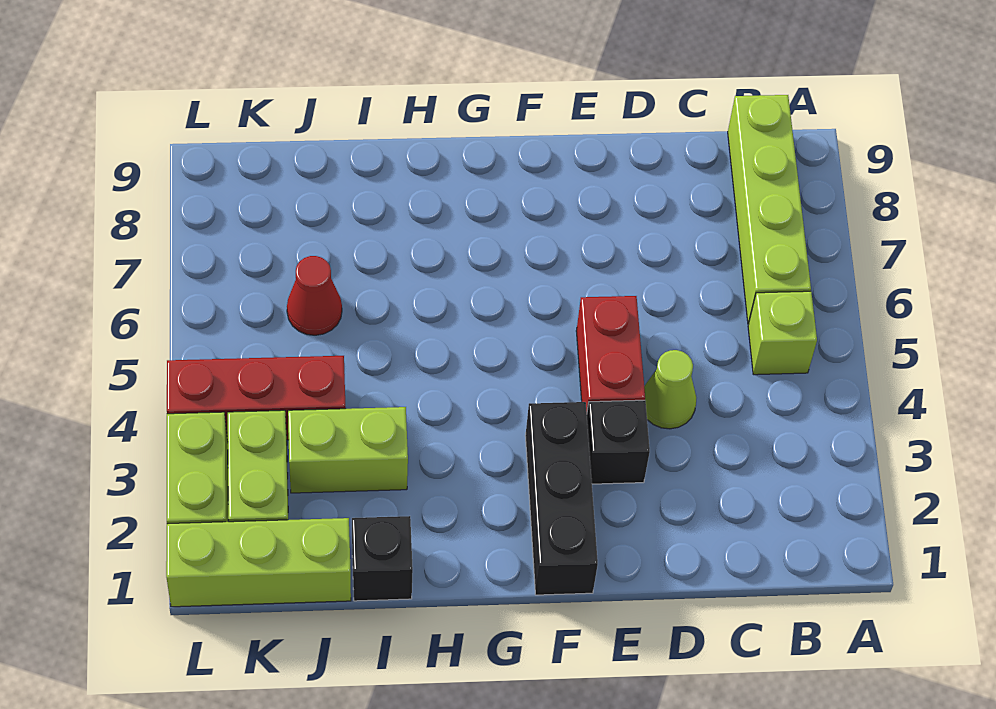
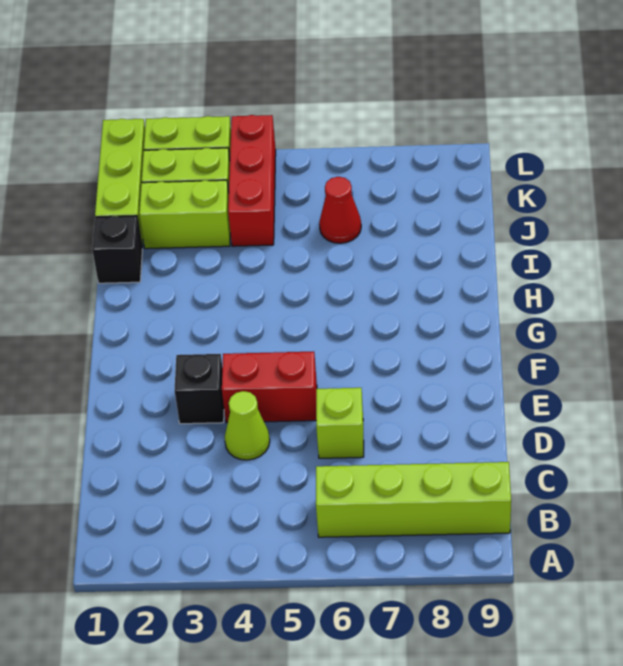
lime 1x1 brick [748,291,817,375] -> lime 1x1 brick moved to [316,388,364,458]
black 1x3 brick [525,402,598,595] -> none
lime 1x2 brick [288,407,408,493] -> lime 1x2 brick turned to [139,180,230,249]

